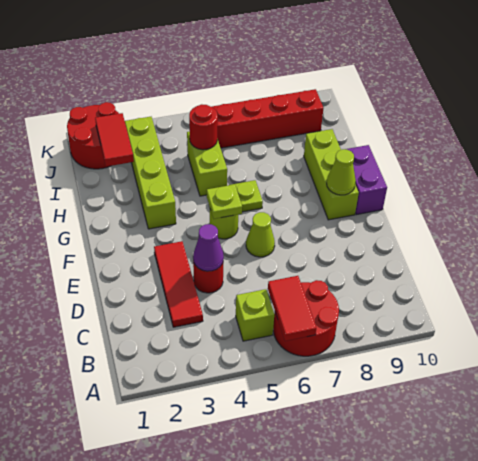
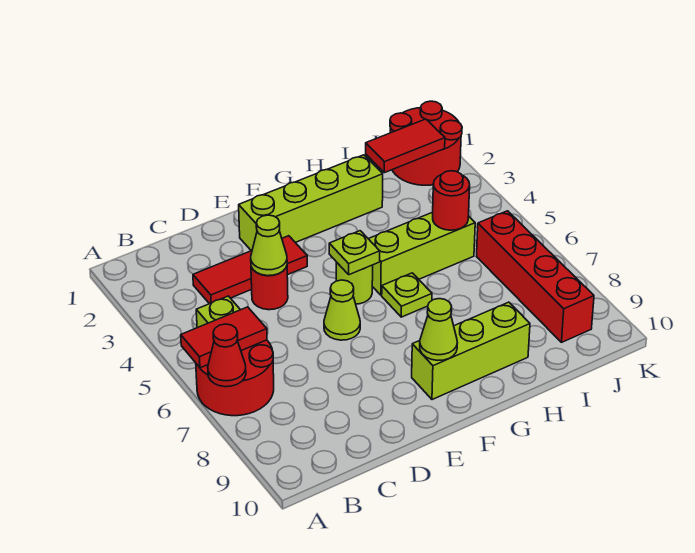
none -> red 1x1 cone [208,324,246,387]
purple 1x1 cone [193,224,224,271] -> lime 1x1 cone [251,215,287,276]
purple 1x2 brick [347,145,387,215] -> none
lime 1x4 brick [125,117,176,229] -> lime 1x4 brick moved to [239,155,383,251]
lime 1x2 brick [187,132,227,196] -> lime 1x3 brick [369,212,475,295]

